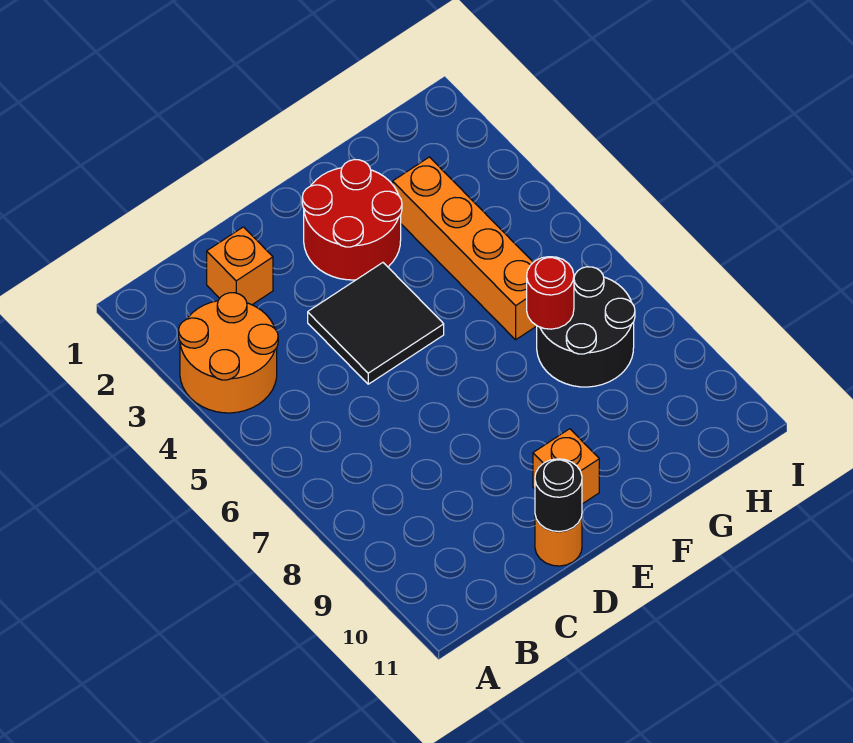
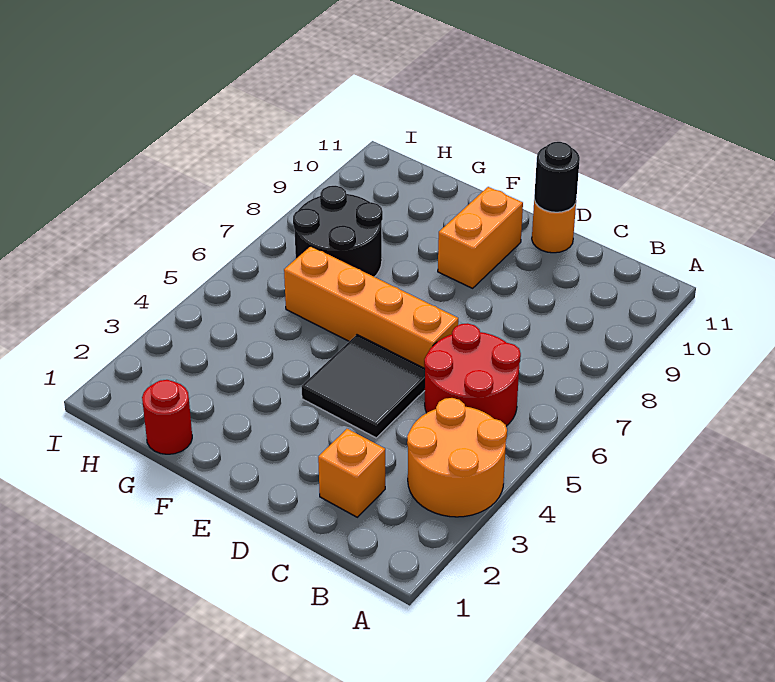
red 2x2 round brick [302,160,402,280] -> red 2x2 round brick moved to [424,323,521,426]
orange 1x1 brick [533,429,599,504] -> orange 1x2 brick [438,187,523,288]
orange 1x4 brick [393,157,537,340] -> orange 1x4 brick turned to [284,246,458,368]
red 1x1 round brick [527,257,574,329] -> red 1x1 round brick moved to [142,380,192,454]

